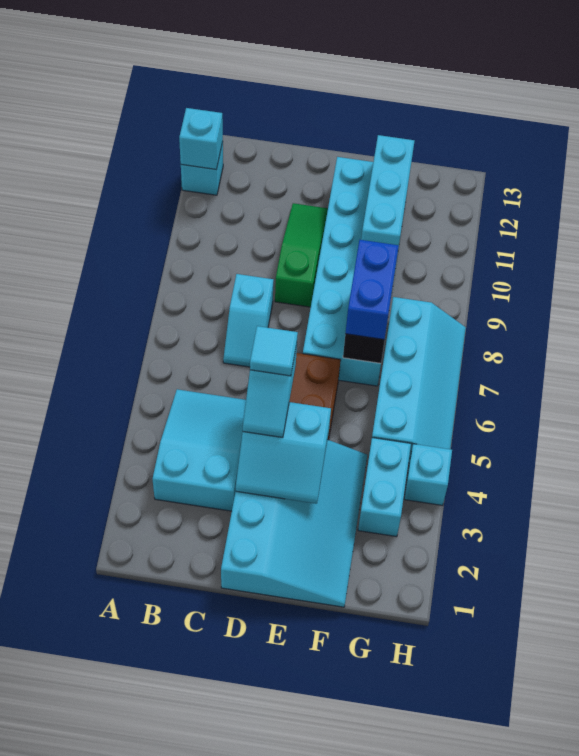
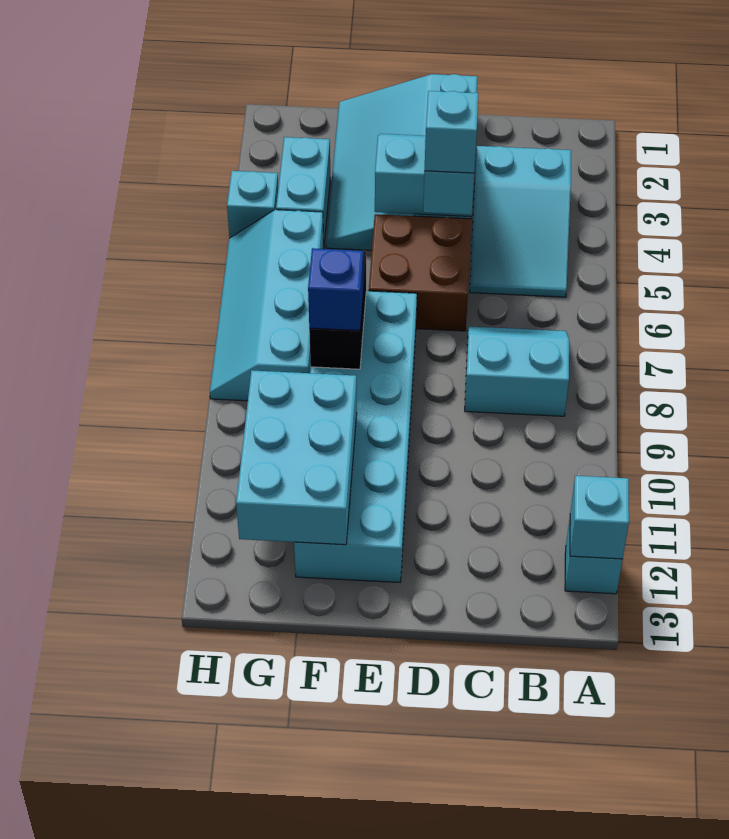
cyan 1x2 slope [223,274,273,367] -> cyan 2x2 slope [465,326,569,416]
cyan 1x1 tile [250,326,298,376] -> cyan 1x1 brick [425,91,478,173]
green 1x3 slope [275,203,328,307] -> none
blue 1x2 brick [345,240,399,340] -> blue 1x1 brick [308,248,363,331]
cyan 1x3 brick [361,135,414,245] -> cyan 2x3 brick [236,370,357,545]

